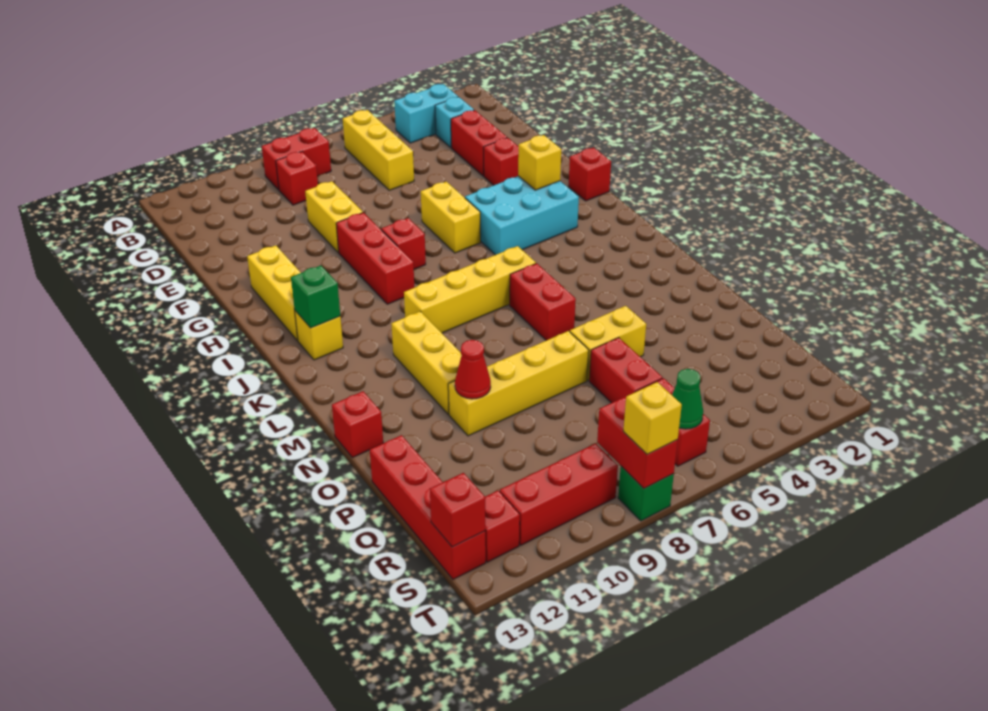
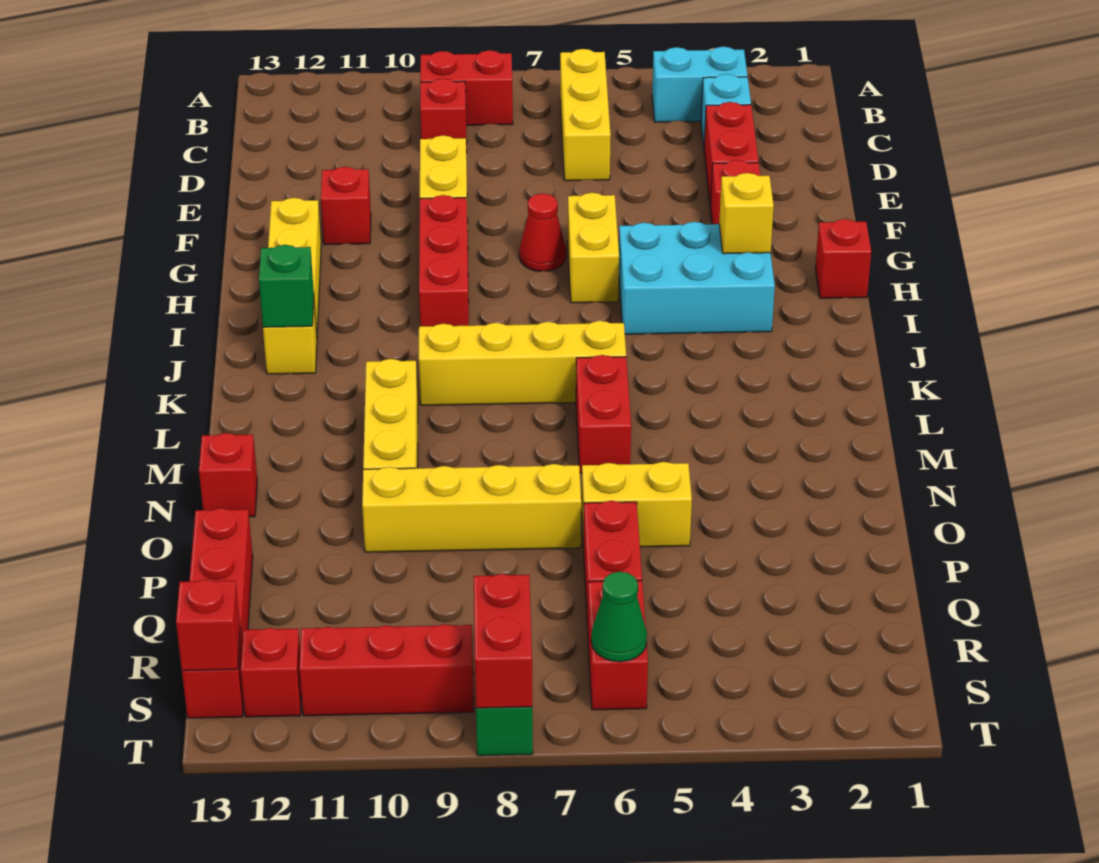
red 1x1 brick [381,218,426,269] -> red 1x1 brick moved to [321,167,371,245]
red 1x1 cone [455,340,491,399] -> red 1x1 cone moved to [519,193,566,271]
yellow 1x1 brick [623,382,682,454] -> none

